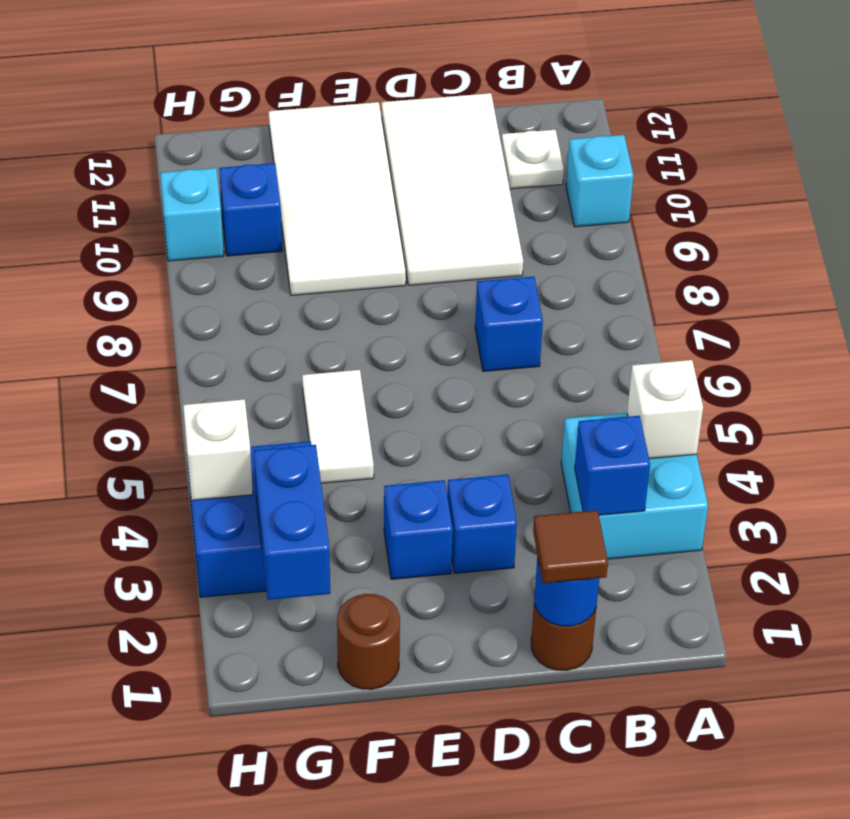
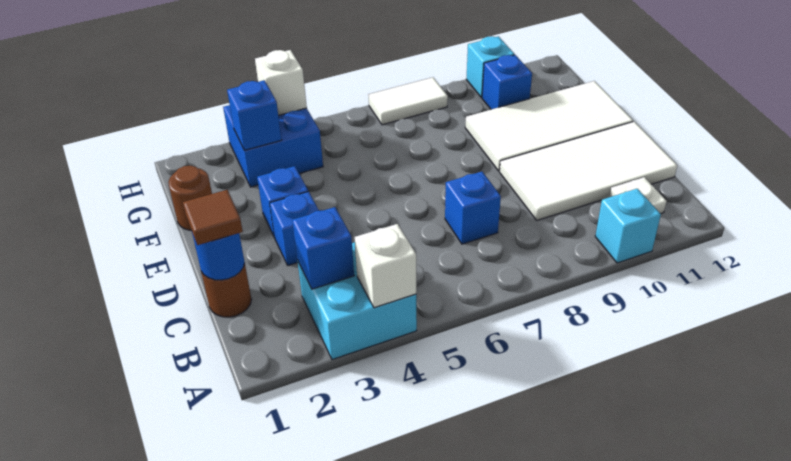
white 1x2 tile [302,370,374,483] -> white 1x2 tile moved to [369,77,448,125]
blue 1x2 brick [254,445,330,600] -> blue 1x1 brick [227,80,281,150]

